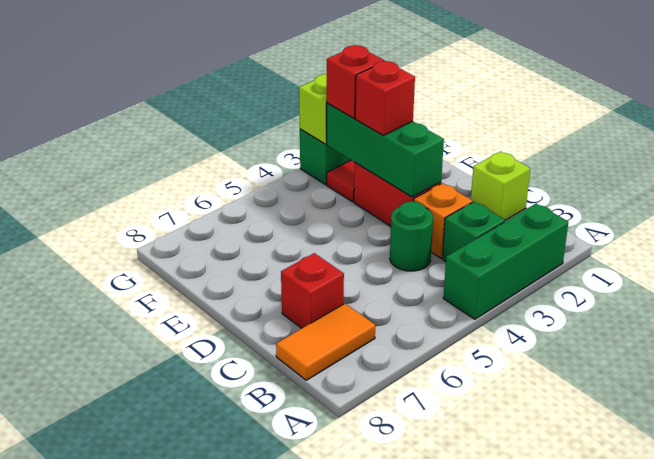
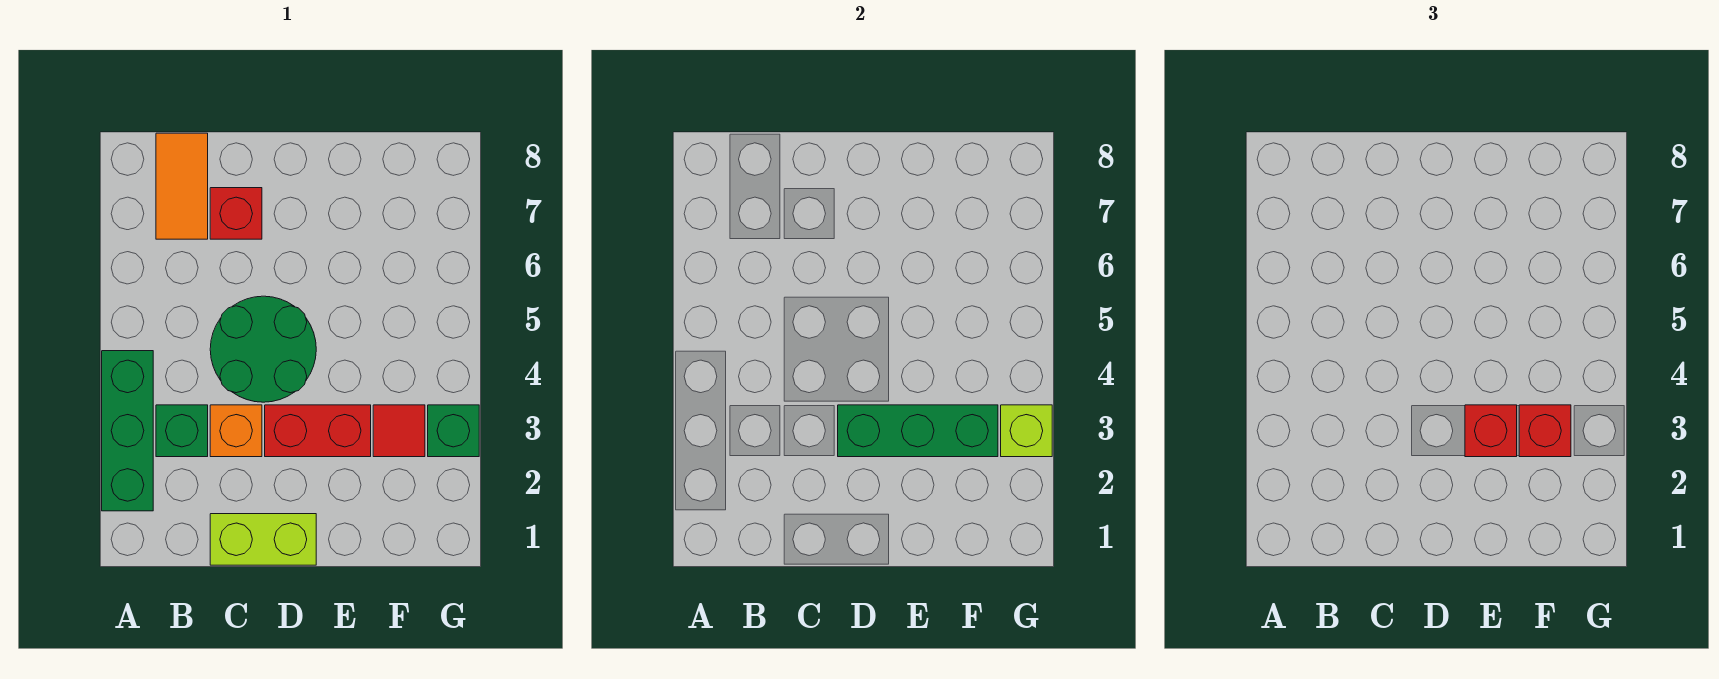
lime 1x1 brick [471,152,530,220] -> lime 1x2 brick [210,514,316,565]
green 1x1 round brick [390,201,433,271] -> green 2x2 round brick [210,296,316,402]

